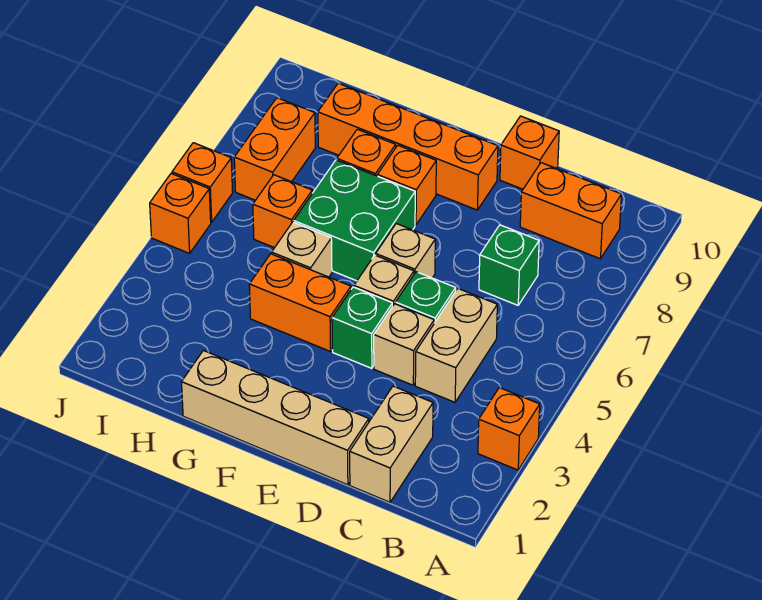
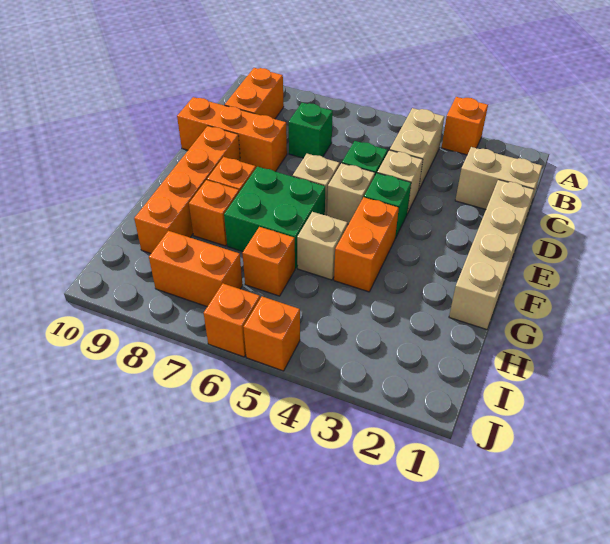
tan 1x2 brick [415,289,497,402] -> tan 1x2 brick turned to [390,108,444,189]
orange 1x1 brick [500,116,559,189] -> orange 1x3 brick [177,97,287,172]

